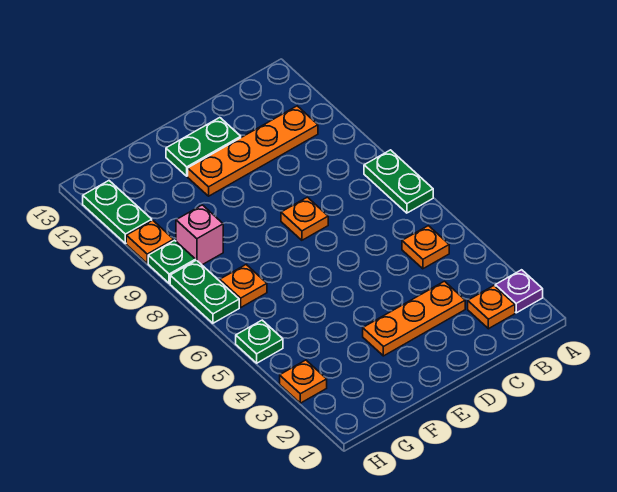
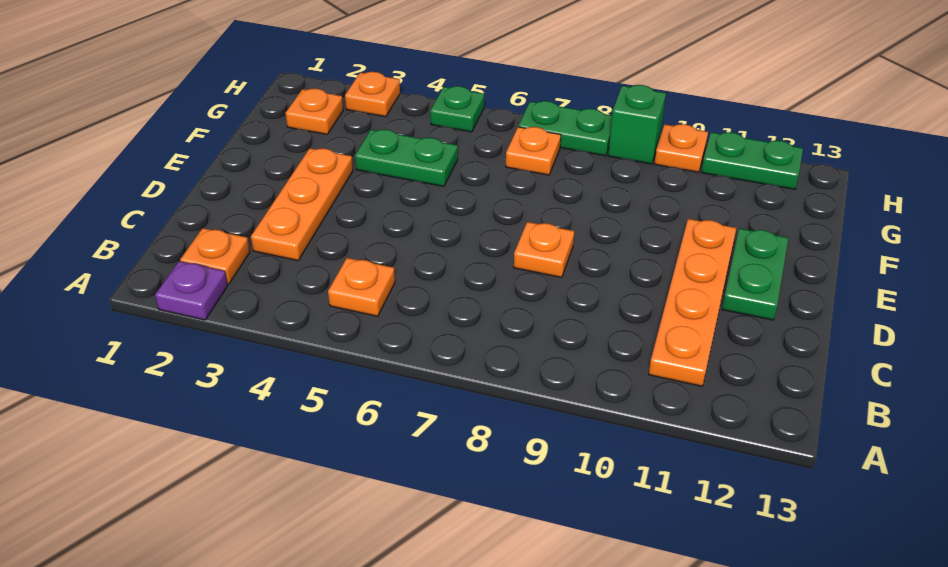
green 1x2 plate [364,150,433,213] -> green 1x2 plate moved to [355,129,458,186]
none -> orange 1x1 plate [286,89,343,134]
pink 1x1 brick [176,205,223,265] -> none
green 1x1 plate [148,240,196,283] -> green 1x1 brick [608,85,666,164]

